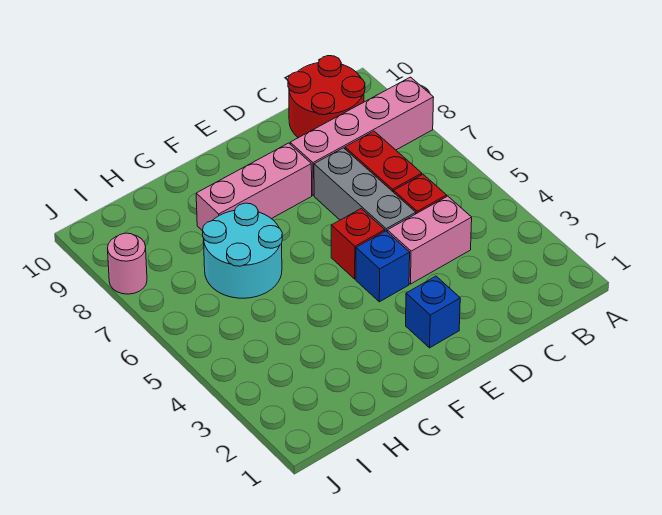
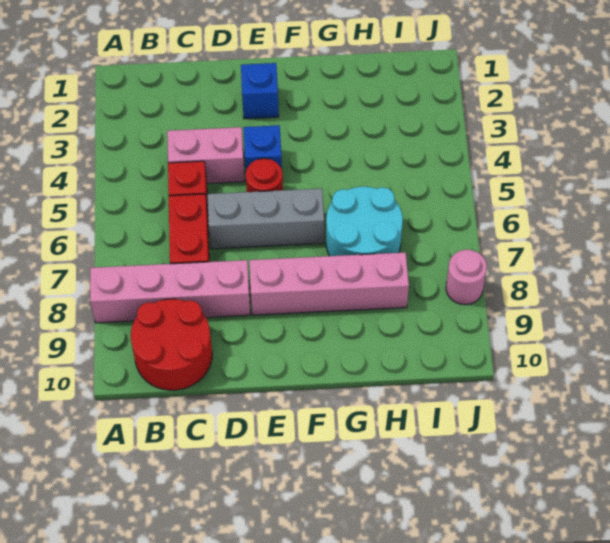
grey 1x3 brick [314,148,416,231] -> grey 1x3 brick turned to [208,189,324,249]
red 1x1 brick [331,209,385,279] -> red 1x1 round brick [246,158,283,192]
pink 1x3 brick [196,143,312,231] -> pink 1x4 brick [249,252,409,315]

